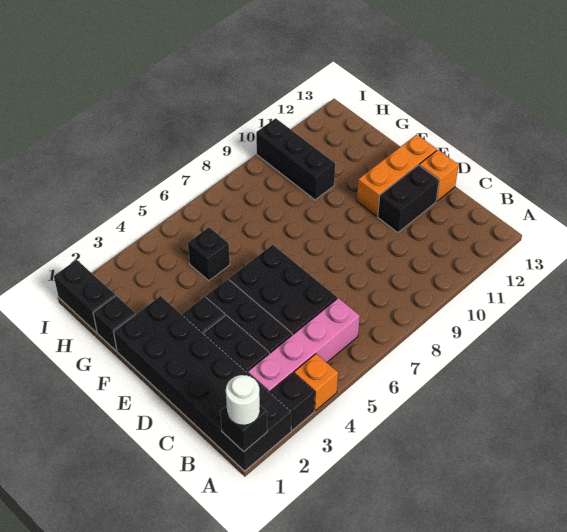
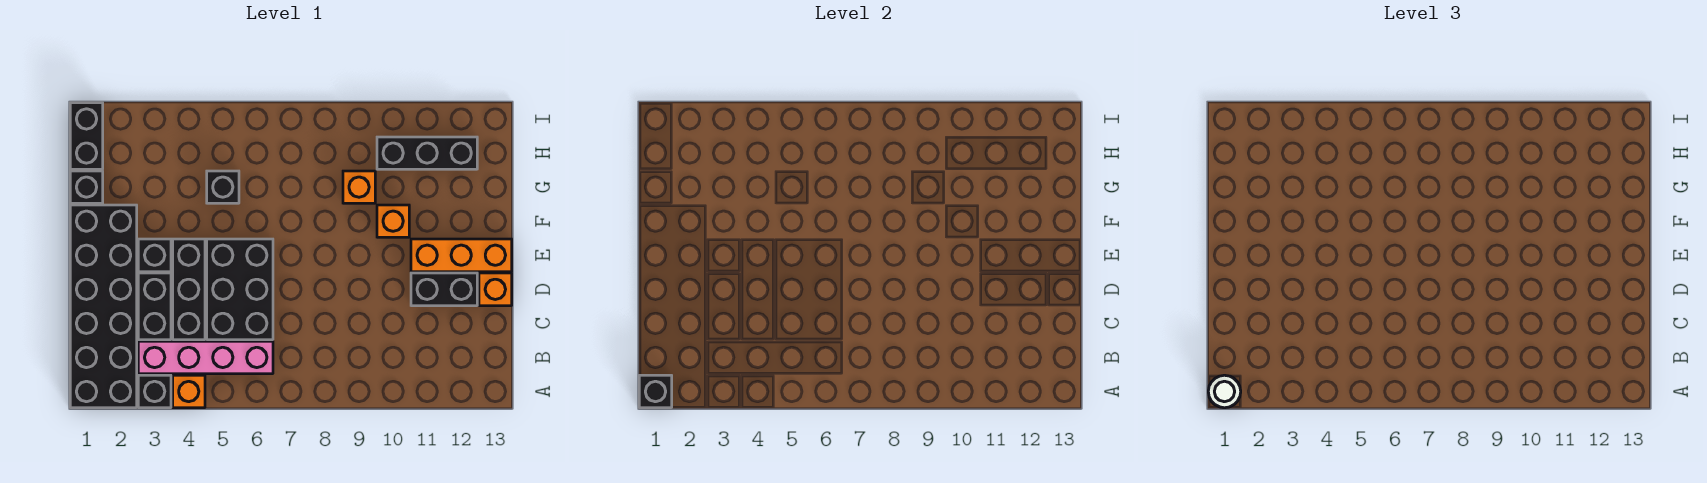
none -> orange 1x1 brick [377,205,409,237]
none -> orange 1x1 brick [343,171,375,203]
black 1x3 brick [256,118,335,200] -> black 1x3 brick turned to [377,137,477,169]

